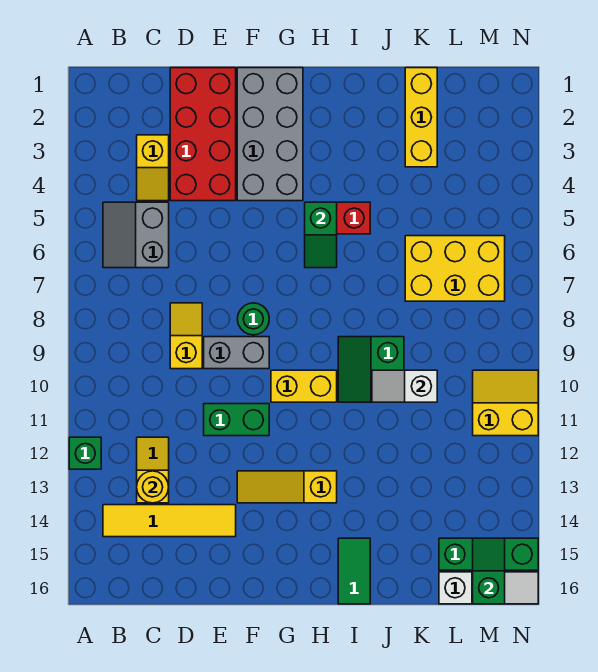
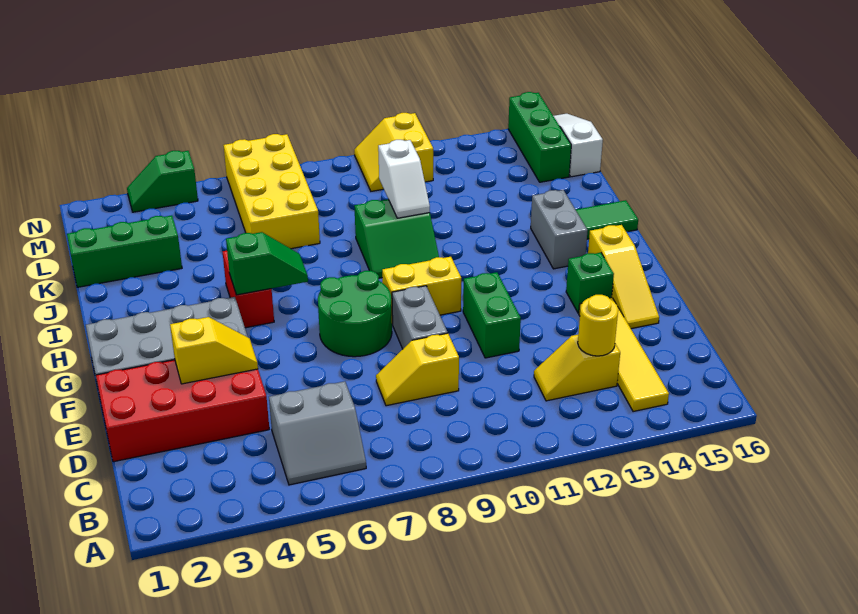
green 1x1 brick [69,437,101,469] -> green 1x1 brick moved to [566,253,614,313]
yellow 1x2 slope [137,135,169,201] -> yellow 1x2 slope moved to [170,317,258,384]
green 1x1 round brick [238,303,269,335] -> green 2x2 round brick [318,271,392,357]
yellow 1x3 slope [237,471,337,503] -> yellow 1x3 slope moved to [588,225,659,329]
yellow 1x2 brick [271,370,337,402] -> yellow 1x2 brick turned to [382,257,461,324]
none -> grey 1x2 brick [531,190,588,269]
yellow 1x3 brick [405,68,437,167] -> green 1x3 brick [67,215,182,287]
yellow 2x3 brick [405,236,505,301] -> yellow 2x4 brick [224,134,320,249]
green 1x2 slope [473,538,505,604] -> green 1x2 slope moved to [127,151,198,212]

